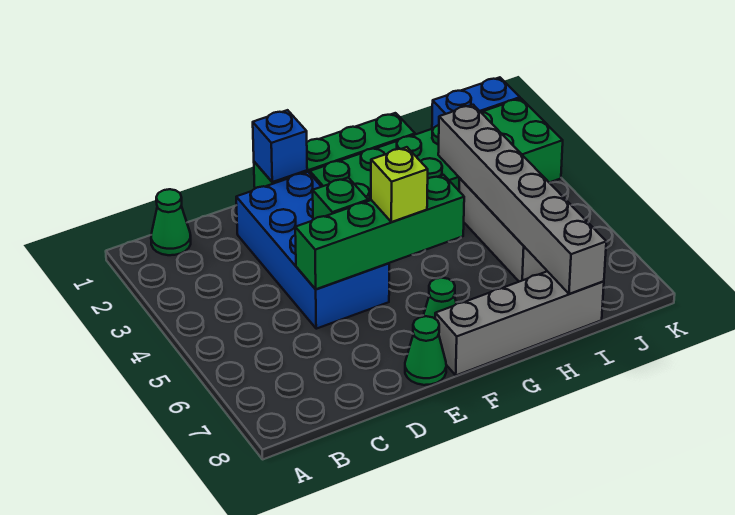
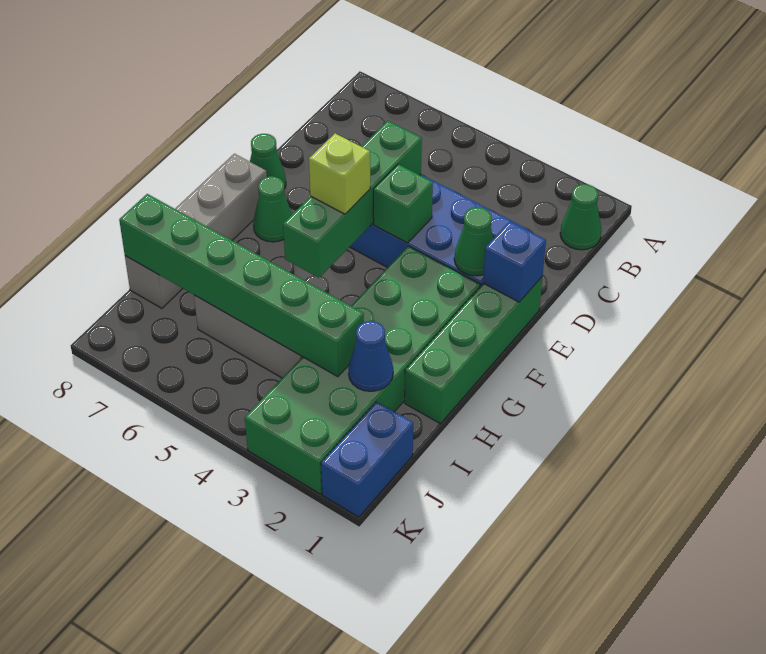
none -> green 1x1 cone [454,207,493,276]
none -> blue 1x1 cone [348,321,393,391]
grey 1x6 brick [438,105,606,294] -> green 1x6 brick [119,194,364,377]

